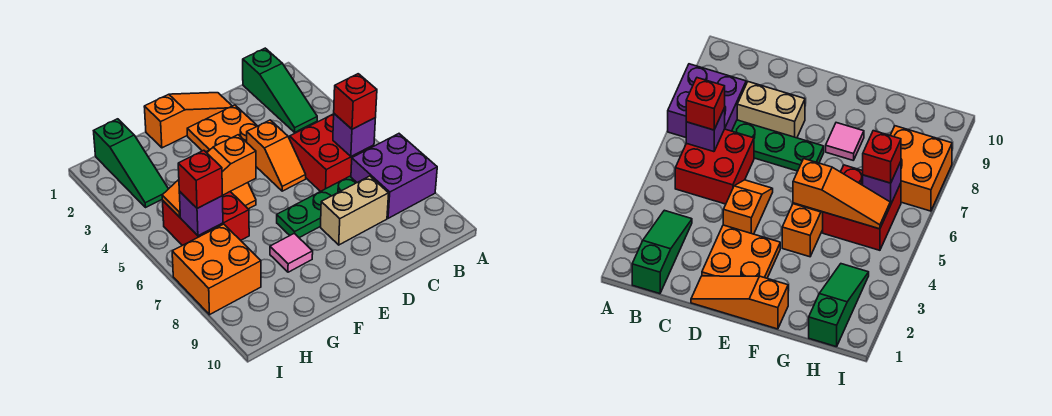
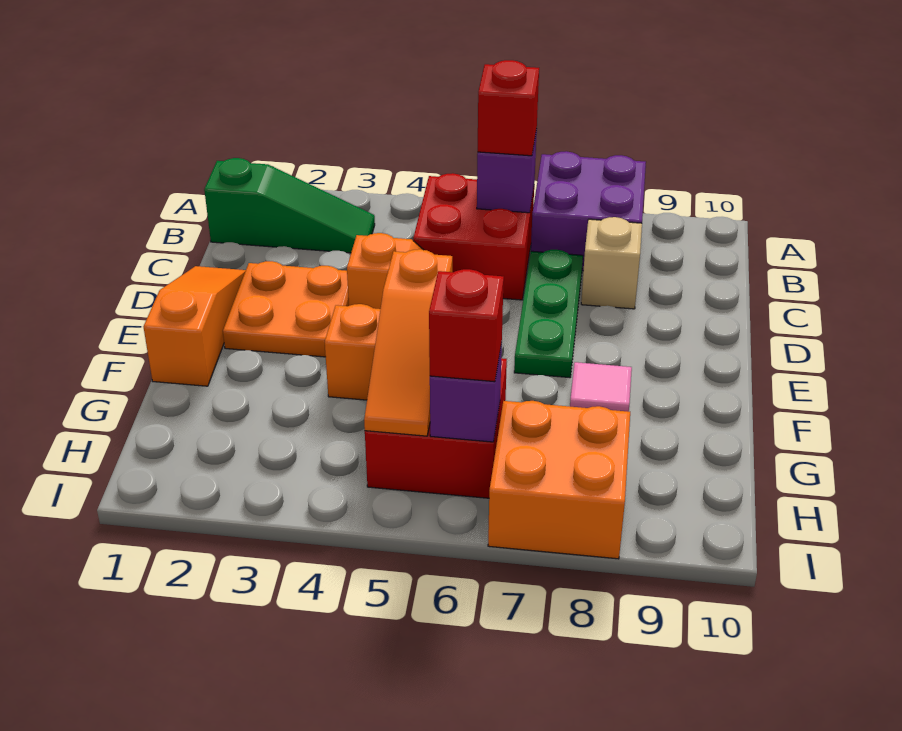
tan 1x2 brick [321,176,389,245] -> tan 1x1 brick [581,217,642,309]
green 1x3 slope [94,119,168,208] -> none

